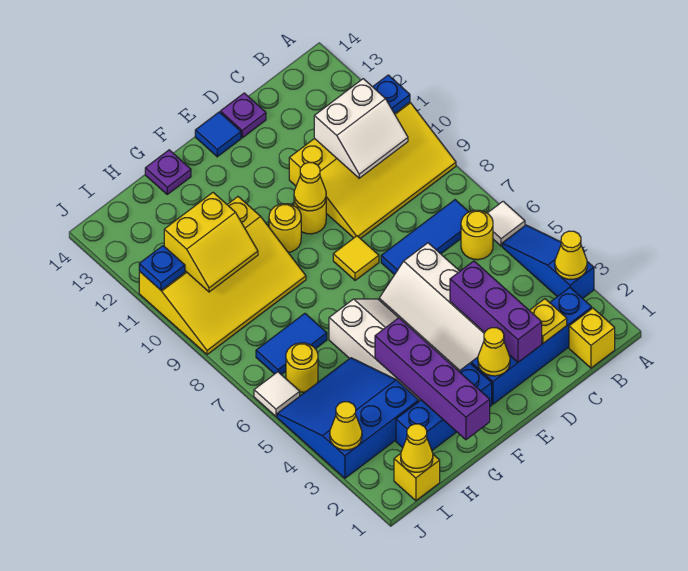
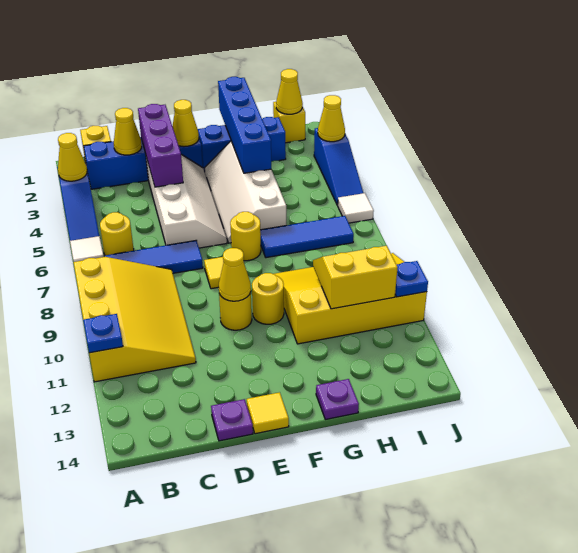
yellow 3x4 slope [289,102,456,239] -> yellow 3x4 slope turned to [74,257,196,382]
white 2x2 slope [314,79,408,178] -> none
yellow 1x1 plate [529,299,567,343] -> yellow 1x1 cone [114,108,142,155]
blue 1x1 tile [195,112,241,157] -> yellow 1x1 tile [247,392,289,434]
purple 1x4 brick [375,318,490,440] -> blue 1x4 brick [218,77,271,173]
blue 3x3 slope [277,358,419,478] -> blue 1x3 slope [314,128,363,205]
blue 1x2 tile [256,313,327,375] -> blue 1x3 tile [260,216,354,258]
yellow 1x1 round brick [286,343,318,392] -> yellow 1x1 round brick moved to [230,212,261,261]

